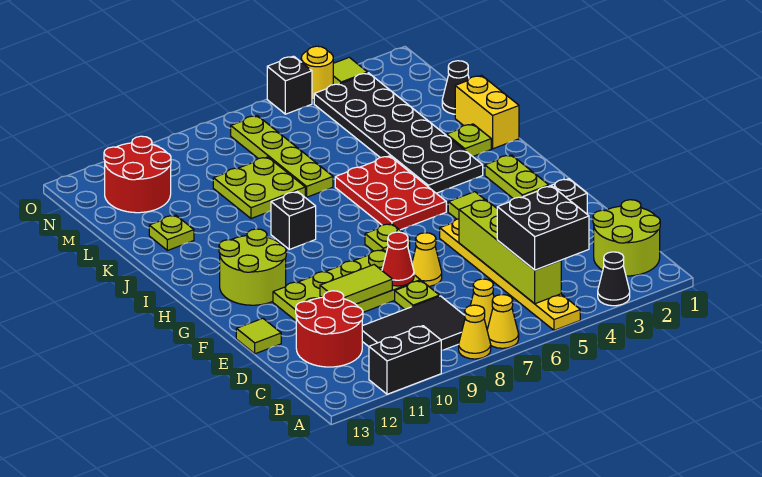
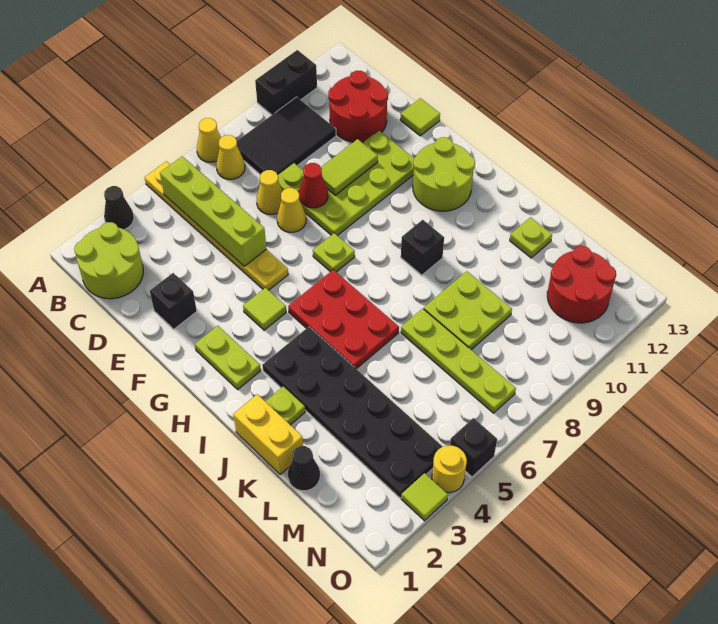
yellow 1x1 cone [459,305,491,359] -> yellow 1x1 cone moved to [257,170,282,214]
black 2x2 brick [497,186,589,270] -> none

